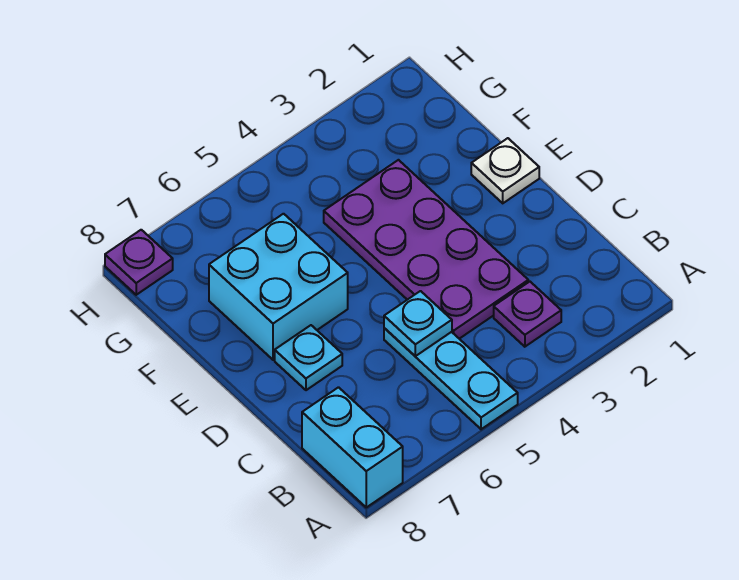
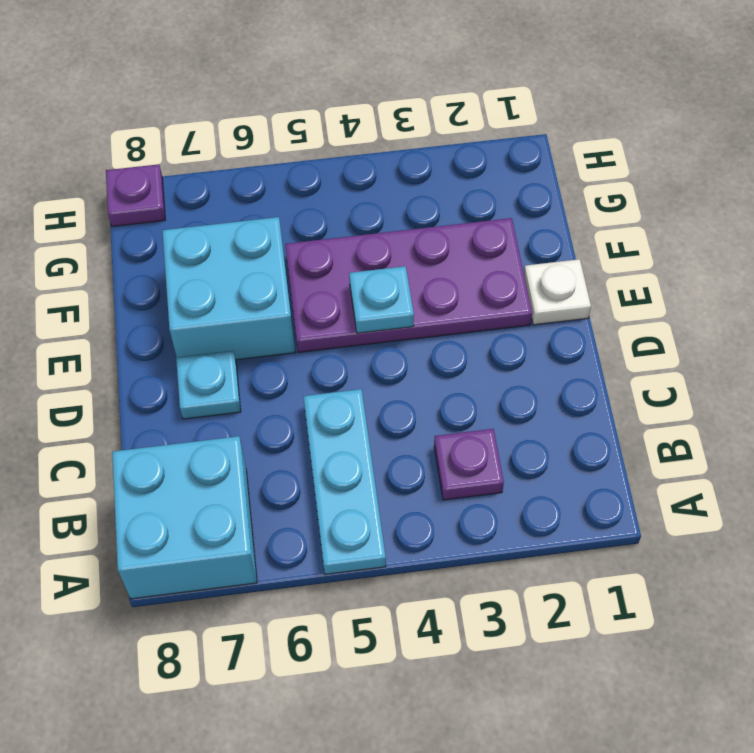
cyan 1x2 brick [302,387,403,507] -> cyan 2x2 brick [112,436,257,599]
purple 2x4 plate [324,160,528,339] -> purple 2x4 plate turned to [285,218,532,352]
cyan 1x1 plate [384,291,452,356] -> cyan 1x1 plate moved to [349,266,414,333]

